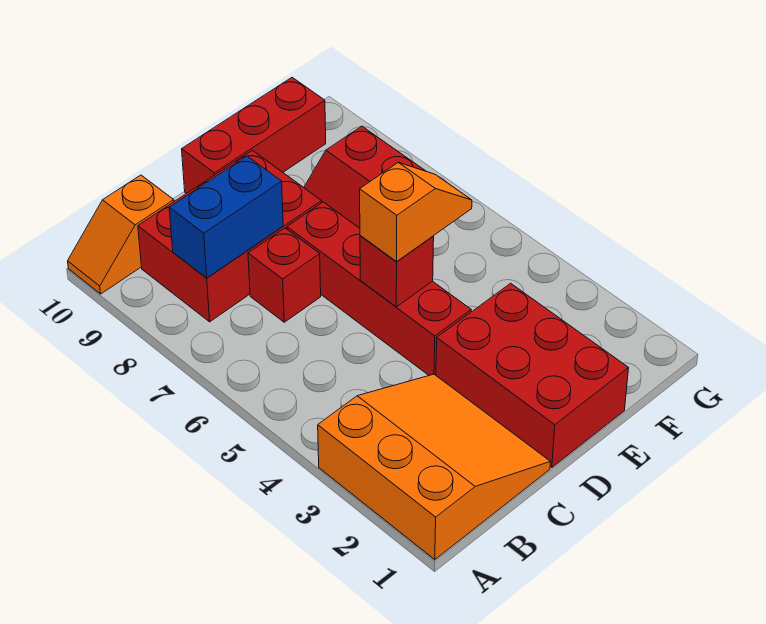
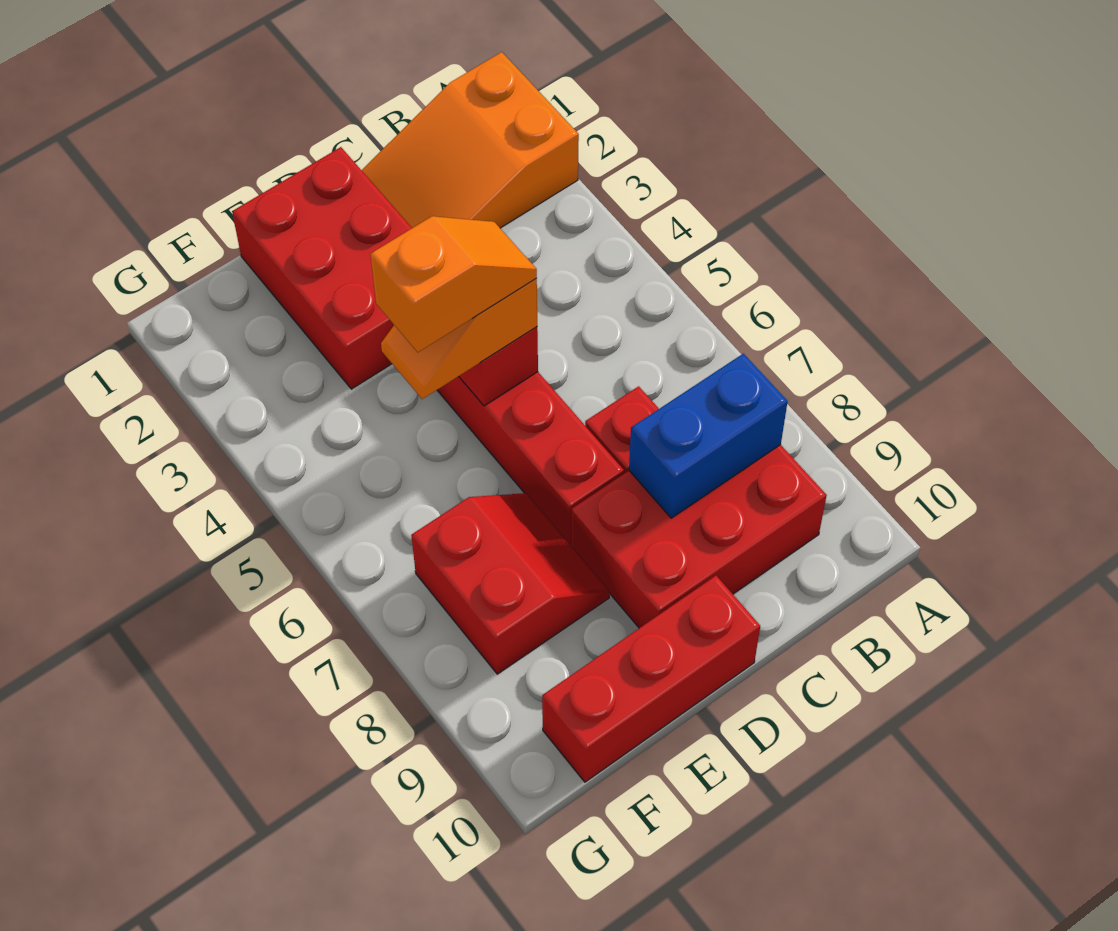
orange 3x3 slope [318,374,550,560] -> orange 2x3 slope [362,52,579,228]
orange 1x2 slope [68,175,174,294] -> orange 1x2 slope moved to [370,216,537,352]

